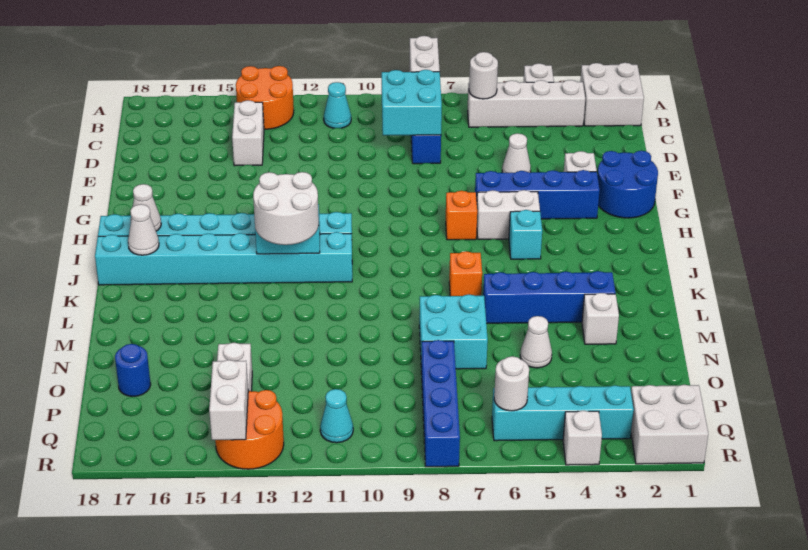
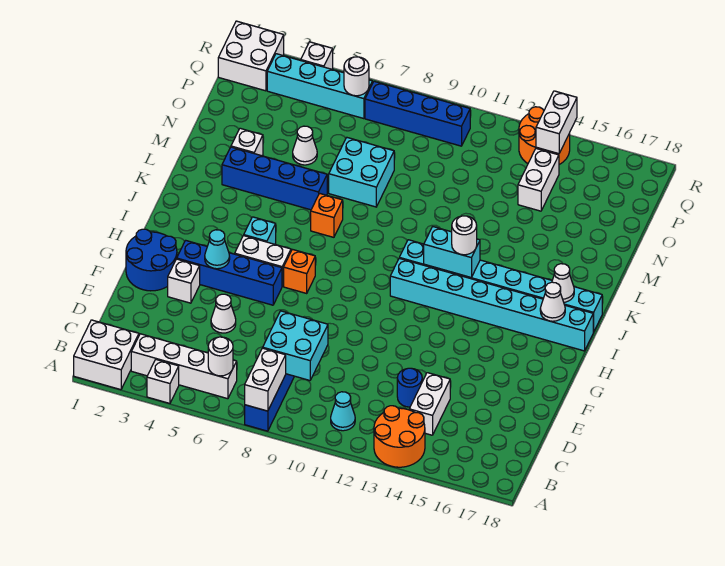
white 2x2 round brick [253,172,319,245] -> white 1x1 round brick [452,216,477,255]
blue 1x4 brick [421,340,460,467] -> blue 1x4 brick turned to [365,81,470,146]
blue 1x1 round brick [115,344,151,396] -> blue 1x1 round brick moved to [397,368,422,407]
cyan 1x1 cone [320,389,353,443] -> cyan 1x1 cone moved to [205,230,230,269]

